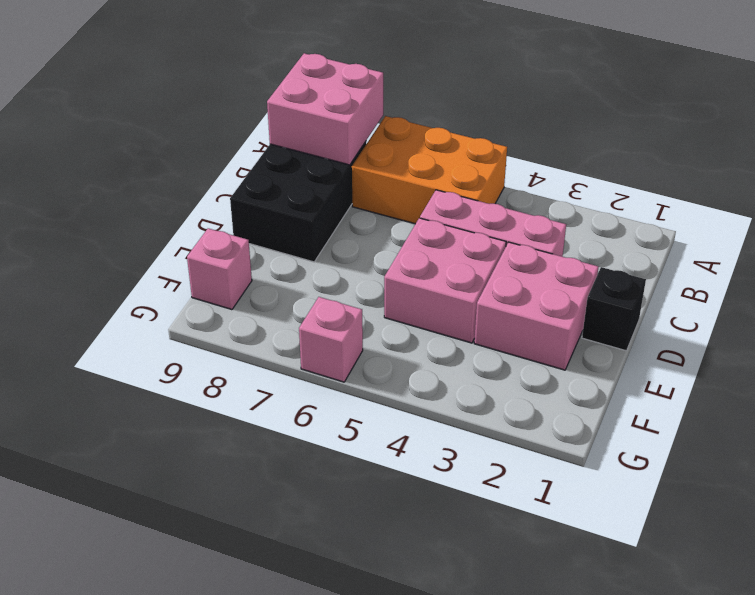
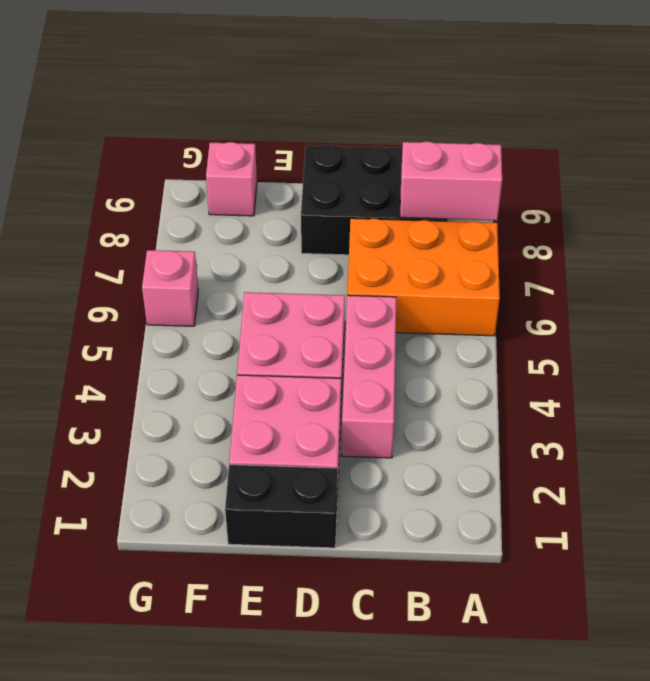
orange 2x3 brick [352,116,507,224] -> orange 2x3 brick turned to [347,218,500,336]
pink 2x2 brick [267,53,383,165] -> pink 1x2 brick [400,142,502,220]
black 1x1 brick [582,267,646,351] -> black 1x2 brick [225,465,338,548]

